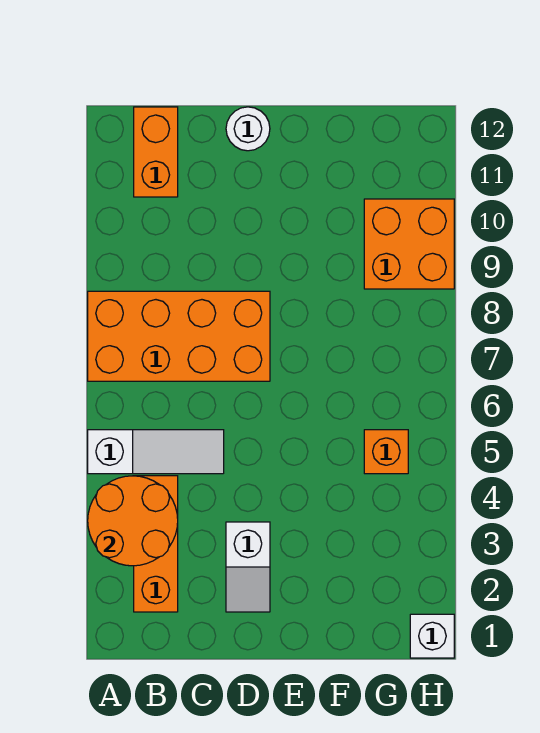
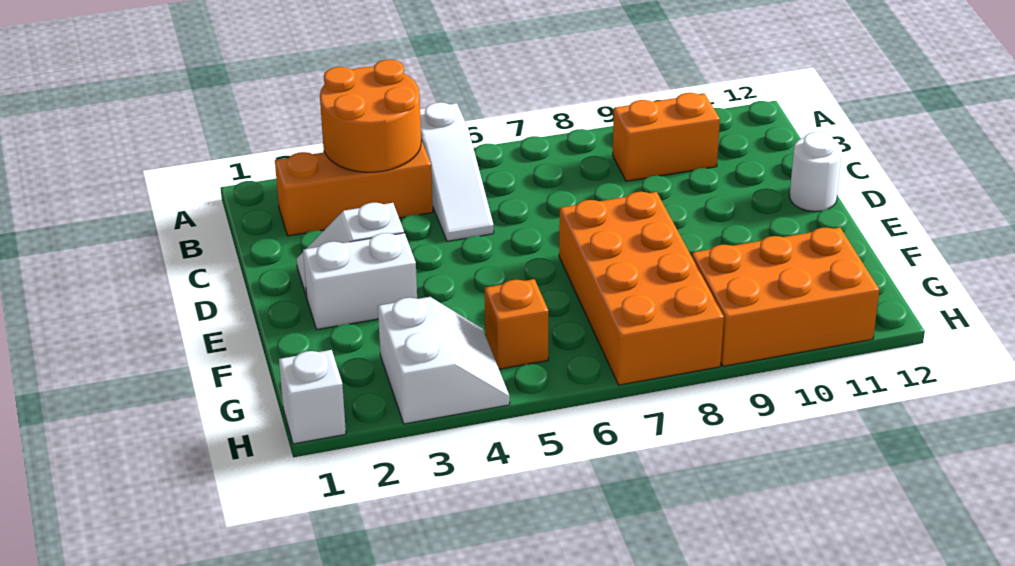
orange 2x4 brick [88,291,270,381] -> orange 2x4 brick moved to [559,192,724,385]
orange 1x2 brick [134,107,178,197] -> orange 1x2 brick moved to [613,93,720,181]
none -> white 1x2 brick [303,233,417,329]
none -> white 2x2 slope [378,297,510,424]
orange 2x2 brick [364,199,454,289] -> orange 2x3 brick [692,227,879,366]

